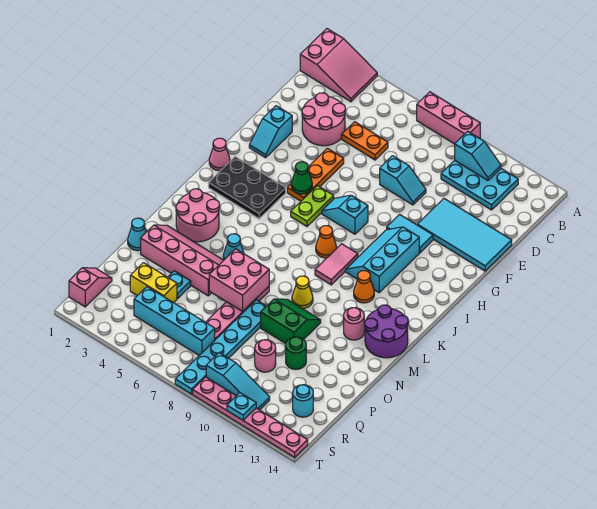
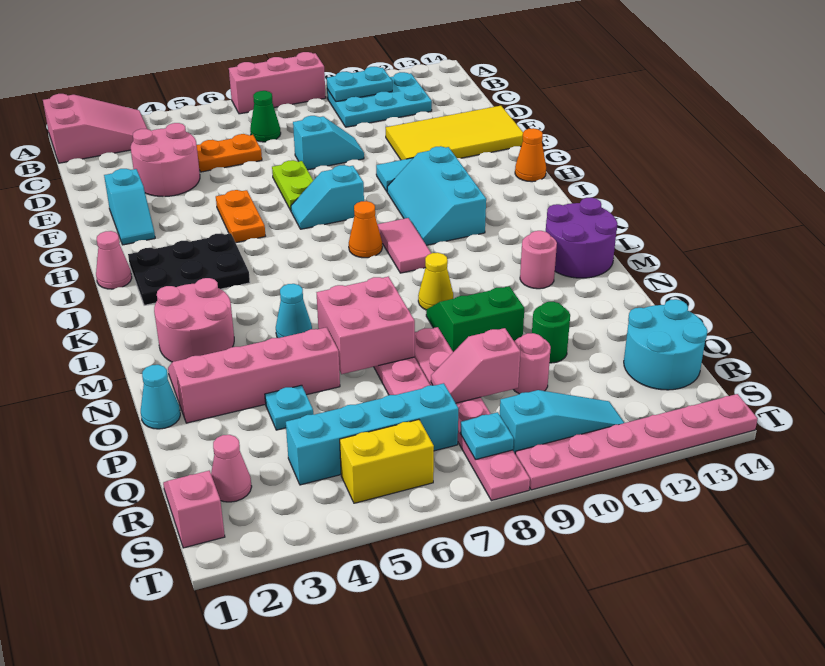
cyan 1x2 slope [455,131,501,180] -> cyan 1x2 plate [327,67,392,102]
cyan 2x4 tile [417,199,512,271] -> yellow 2x4 tile [386,106,523,160]
orange 1x3 plate [287,148,344,201] -> orange 1x2 plate [216,190,265,243]
green 1x1 cone [291,162,312,194] -> green 1x1 cone moved to [250,91,281,142]
lime 1x2 plate [291,186,334,226] -> lime 1x2 plate moved to [272,160,313,210]
orange 1x1 cone [354,271,374,303] -> orange 1x1 cone moved to [515,128,546,182]
cyan 1x6 plate [175,300,266,394] -> pink 1x6 plate [415,327,530,501]
yellow 1x2 brick [130,263,177,303] -> yellow 1x2 brick moved to [340,420,434,503]
none -> pink 1x2 slope [431,328,520,403]
none -> pink 1x1 cone [211,435,252,502]
cyan 1x1 round brick [293,385,313,417] -> cyan 2x2 round brick [624,299,707,390]
cyan 1x1 plate [227,393,256,420] -> cyan 1x1 plate moved to [460,412,514,460]

